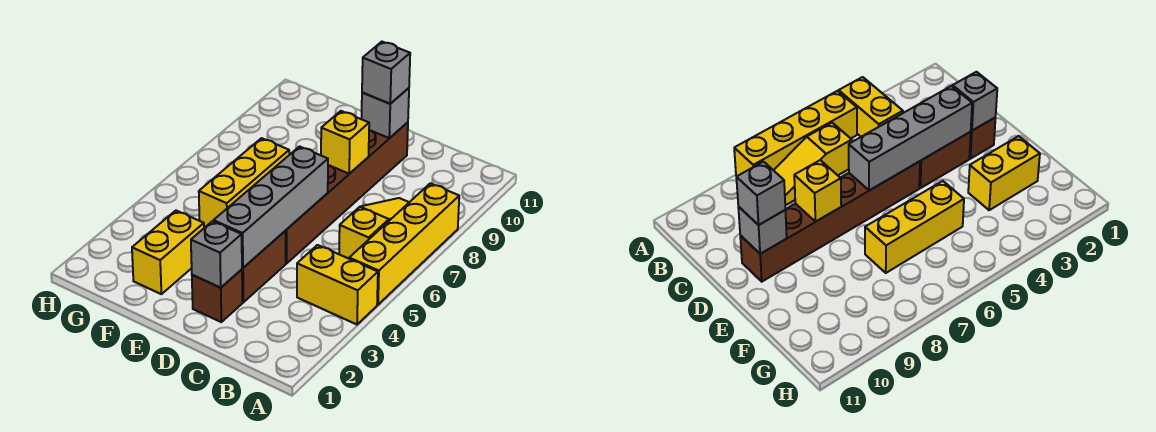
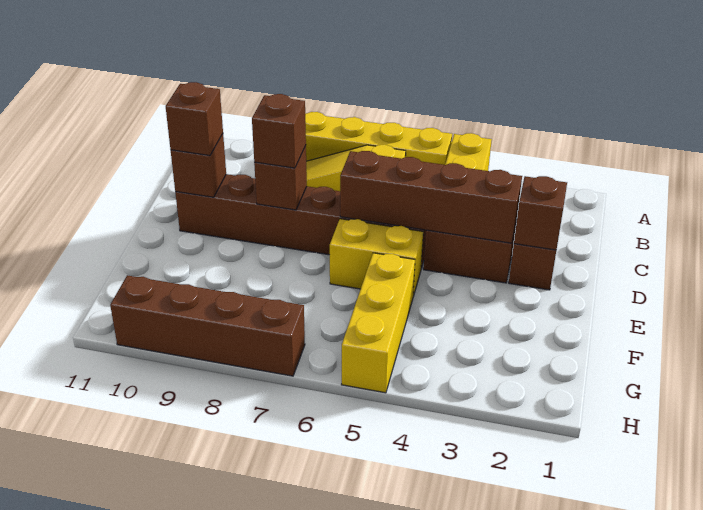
grey 1x1 brick [191,221,242,288] -> brown 1x1 brick [514,176,567,250]
grey 1x4 brick [214,147,328,268] -> brown 1x4 brick [340,151,522,243]
yellow 1x1 brick [321,111,369,174] -> brown 1x1 brick [254,145,307,210]
none -> brown 1x1 brick [252,94,306,168]
grey 1x1 brick [361,88,409,138] -> brown 1x1 brick [171,134,226,197]
grey 1x1 brick [362,42,410,104] -> brown 1x1 brick [166,82,223,156]
yellow 1x2 brick [132,211,204,294] -> yellow 1x2 brick moved to [330,219,423,296]
yellow 1x3 brick [199,138,289,227] -> yellow 1x3 brick turned to [341,253,415,393]
none -> brown 1x4 brick [110,275,305,376]

